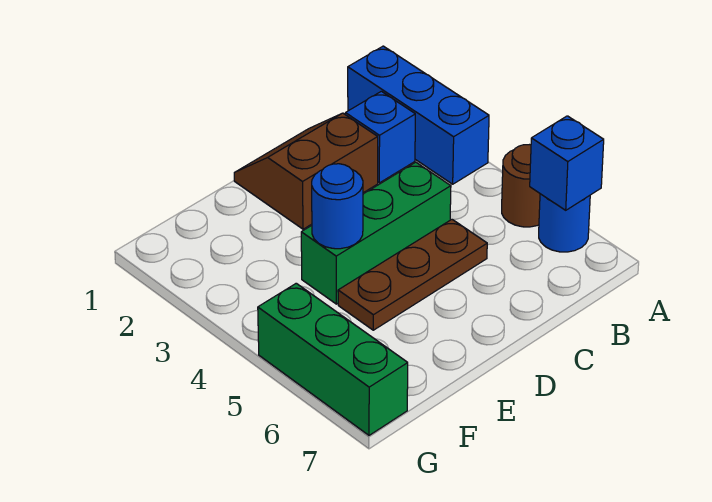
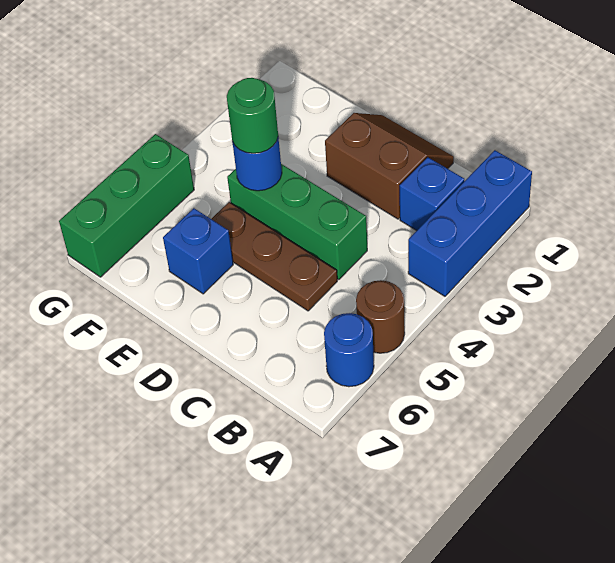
blue 1x1 brick [530,116,604,210] -> blue 1x1 brick moved to [163,208,233,294]
none -> green 1x1 round brick [227,78,278,153]

